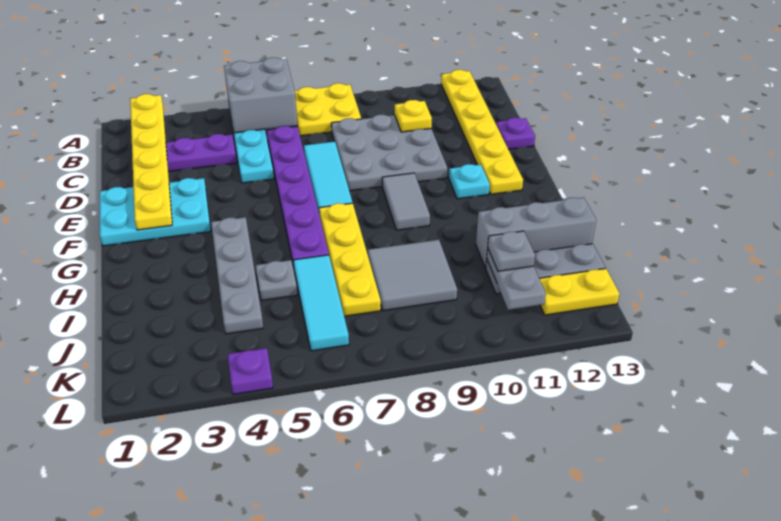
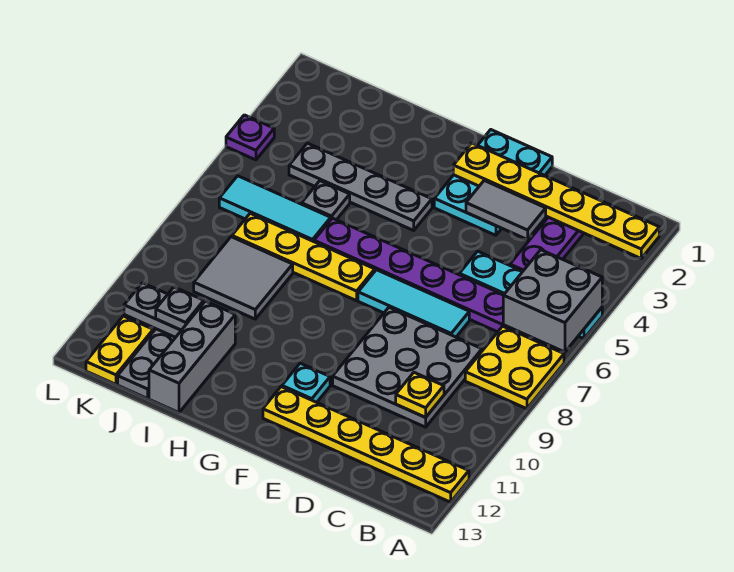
purple 1x1 plate [496,118,535,149] -> none
grey 1x2 tile [382,173,430,230] -> grey 1x2 tile moved to [466,181,546,240]

